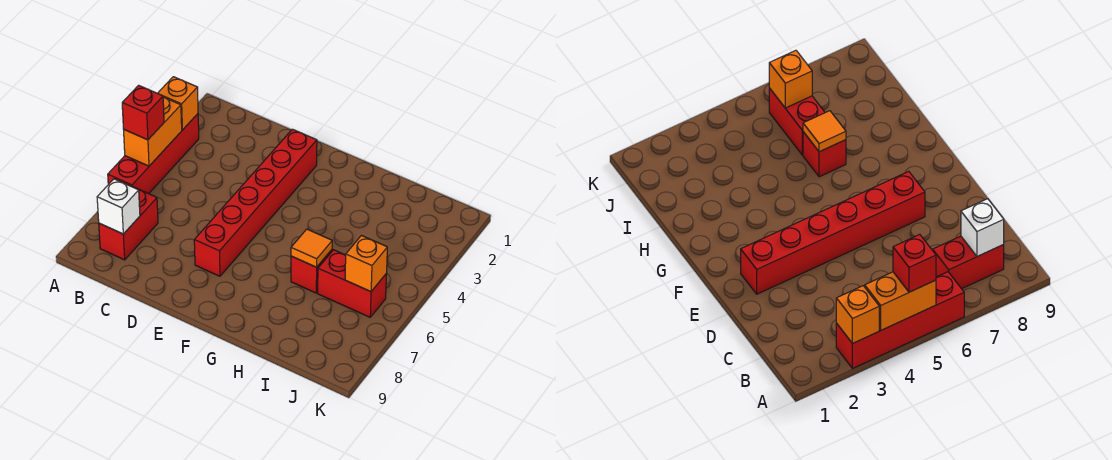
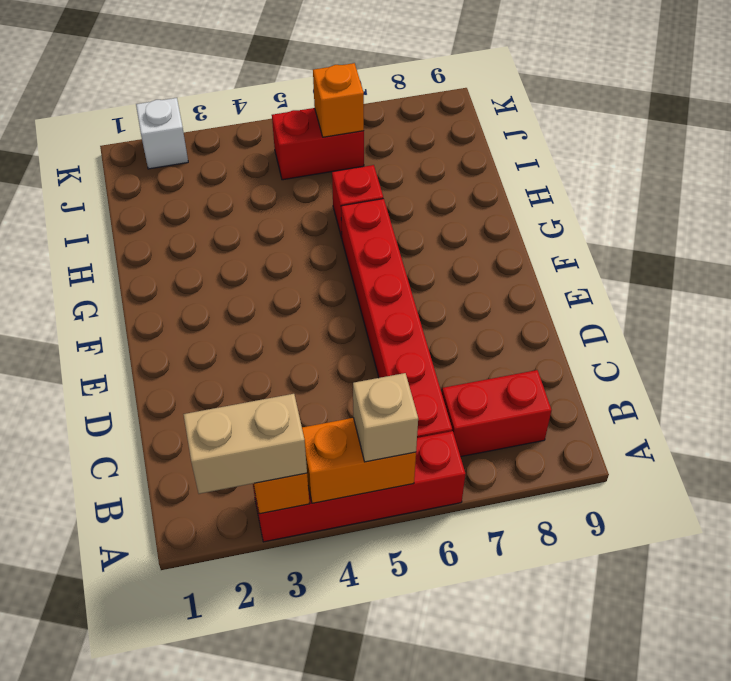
none -> tan 1x2 brick [183,394,307,494]
red 1x1 brick [122,85,164,140] -> tan 1x1 brick [353,373,418,462]
white 1x1 brick [97,179,140,234] -> white 1x1 brick moved to [136,98,188,169]
red 1x6 brick [194,129,317,276] -> red 1x6 brick turned to [341,199,452,438]
orange 1x1 tile [291,229,332,267] -> none
red 1x2 brick [318,250,387,317] -> red 1x2 brick turned to [272,108,364,180]

